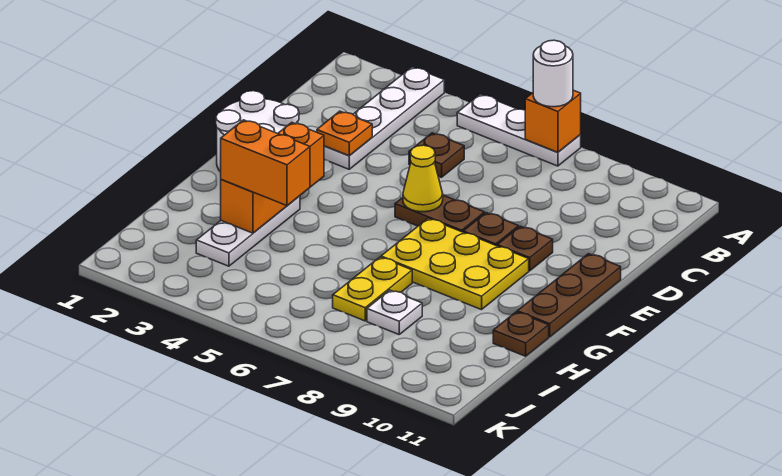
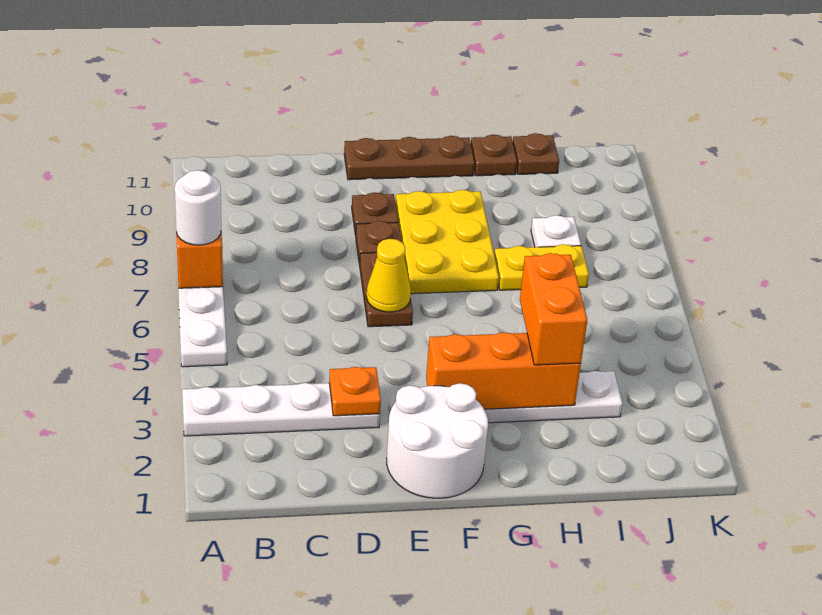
brown 1x1 plate [409,133,464,177] -> brown 1x1 plate moved to [513,133,559,174]

